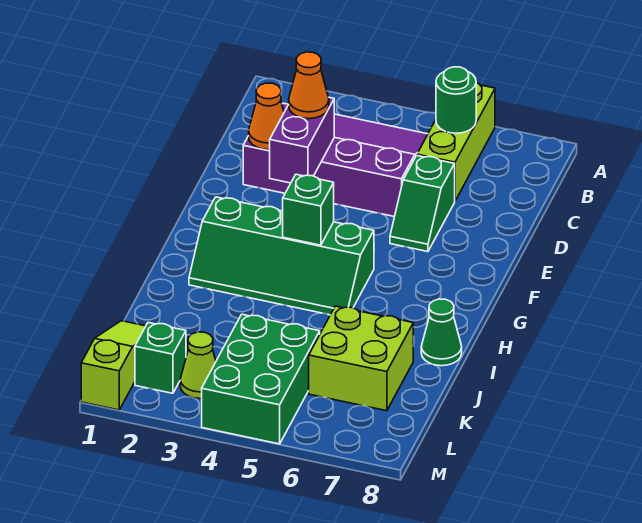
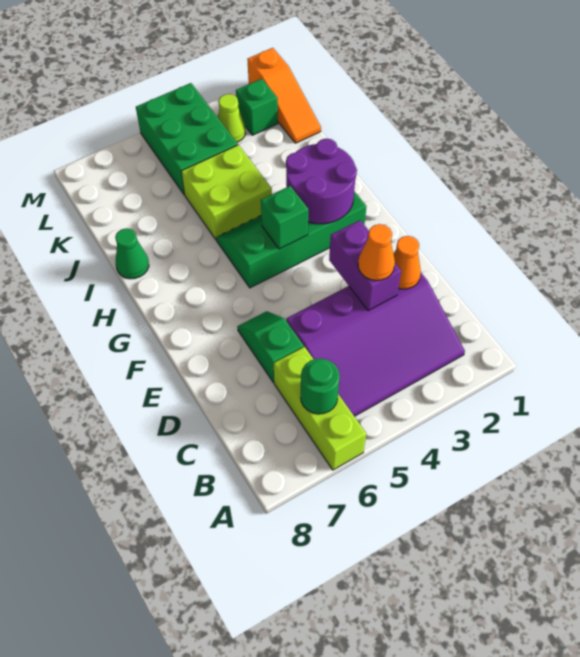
none -> purple 2x2 round brick [286,138,357,224]
lime 2x2 brick [309,306,413,411] -> lime 2x2 brick moved to [181,145,272,240]
lime 1x3 slope [81,321,146,410] -> orange 1x3 slope [247,48,321,143]

